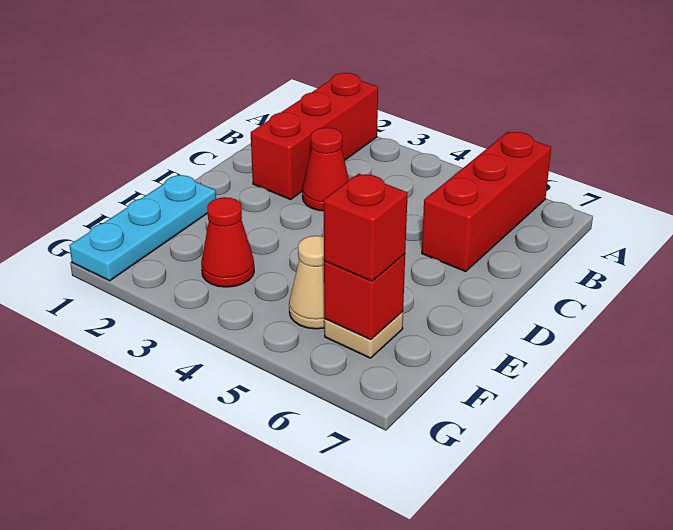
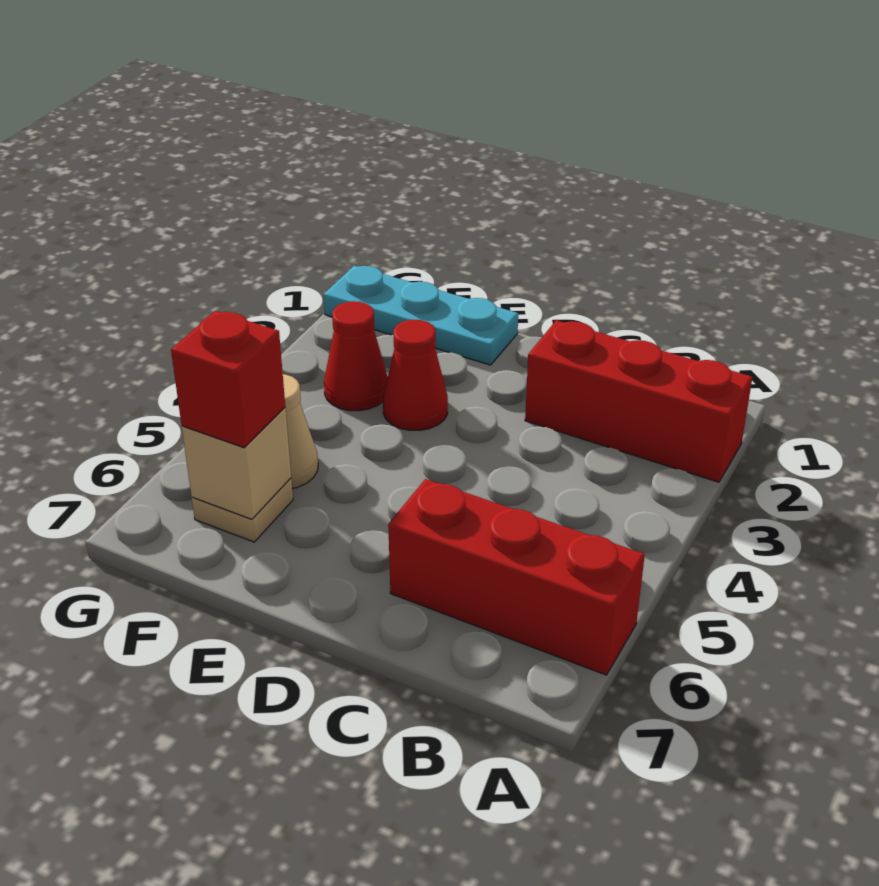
red 1x1 cone [302,128,349,211] -> red 1x1 cone moved to [383,320,448,430]
red 1x1 brick [324,254,405,340] -> tan 1x1 brick [182,408,291,519]

